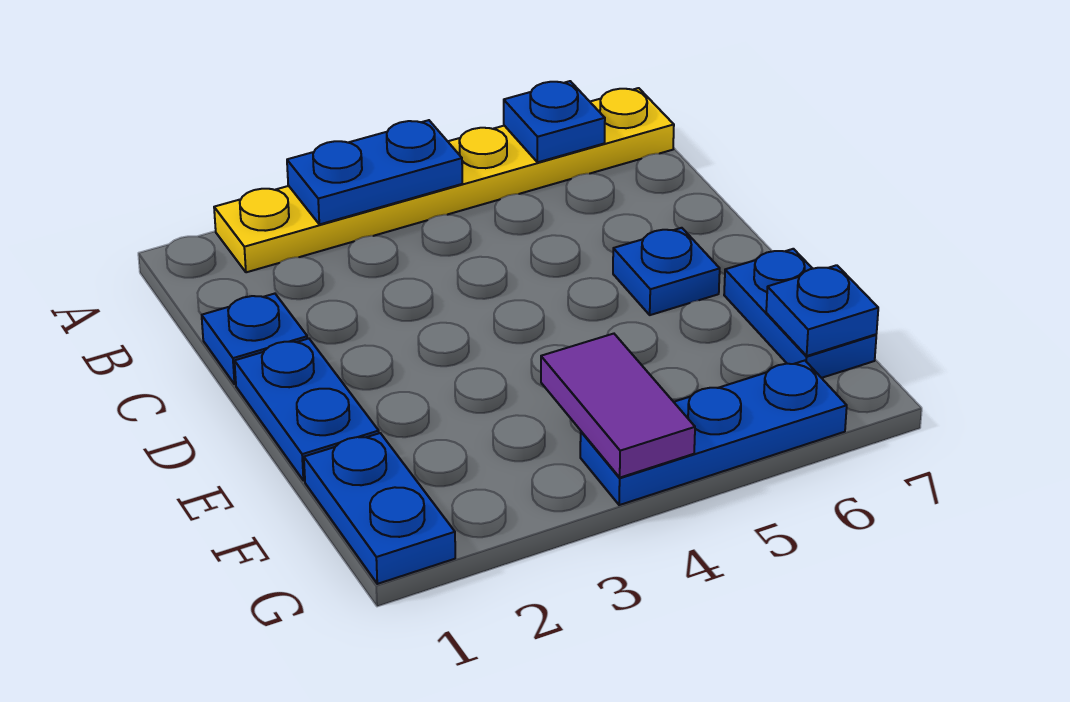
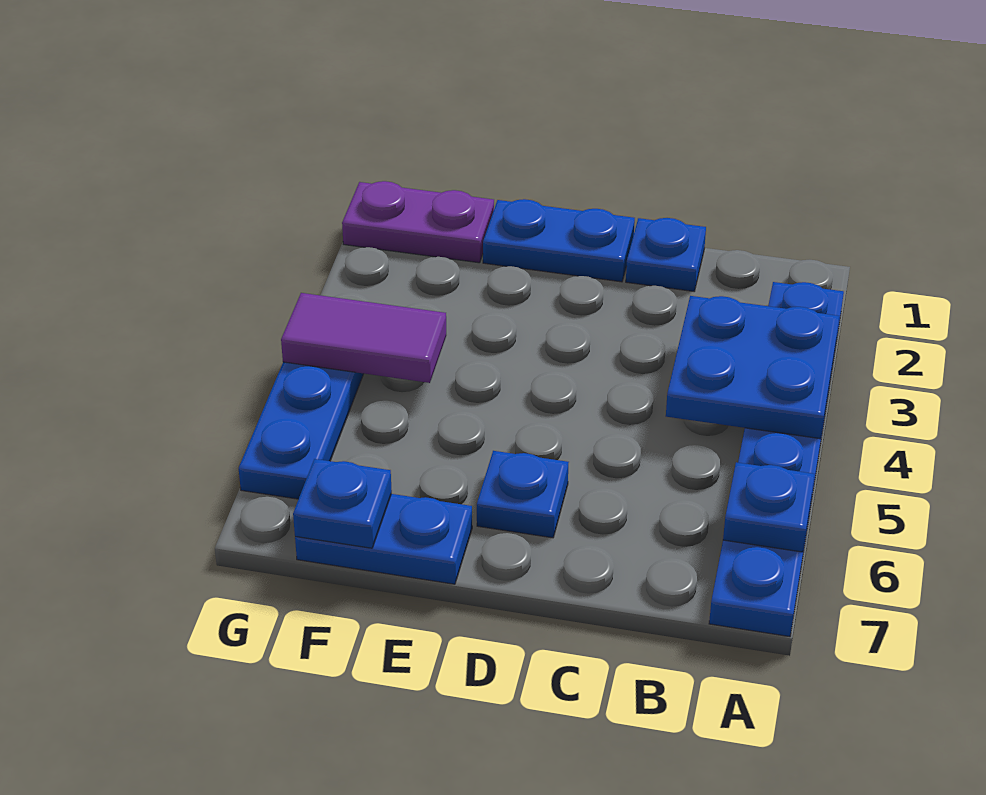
yellow 1x6 plate [214,88,674,272] -> blue 1x6 plate [709,282,844,637]
blue 1x2 plate [287,120,462,224] -> blue 2x2 plate [666,296,839,439]
blue 1x2 plate [304,433,455,584] -> purple 1x2 plate [342,181,494,263]

